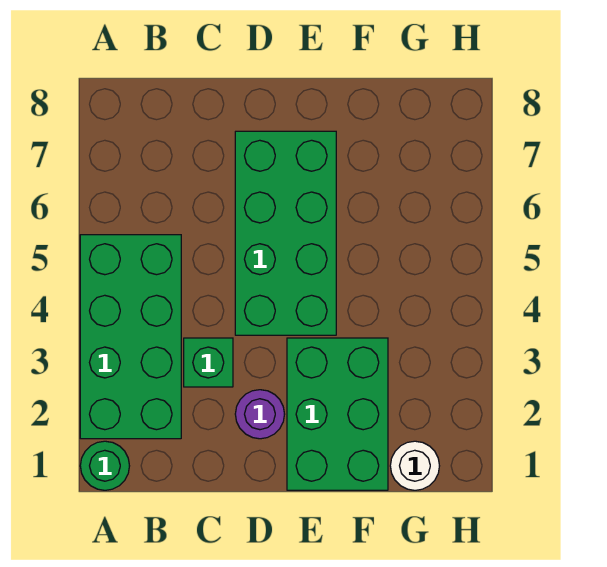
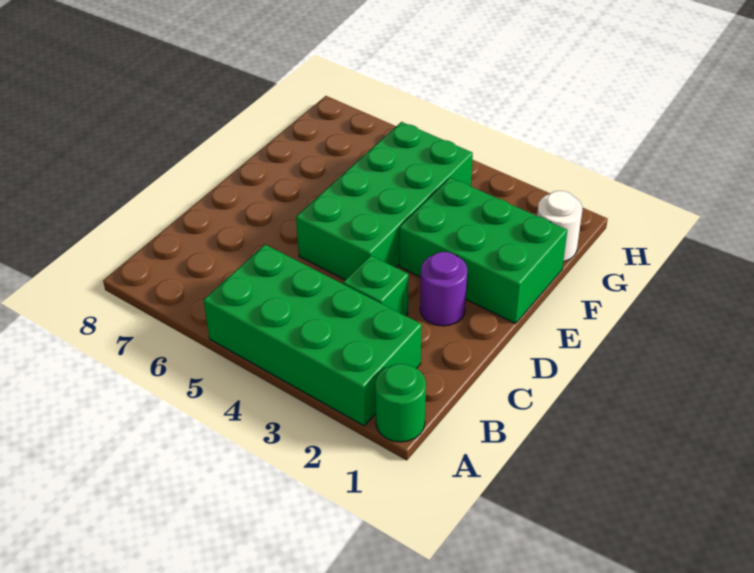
green 2x4 brick [235,131,336,335] -> green 2x4 brick turned to [296,122,473,280]

